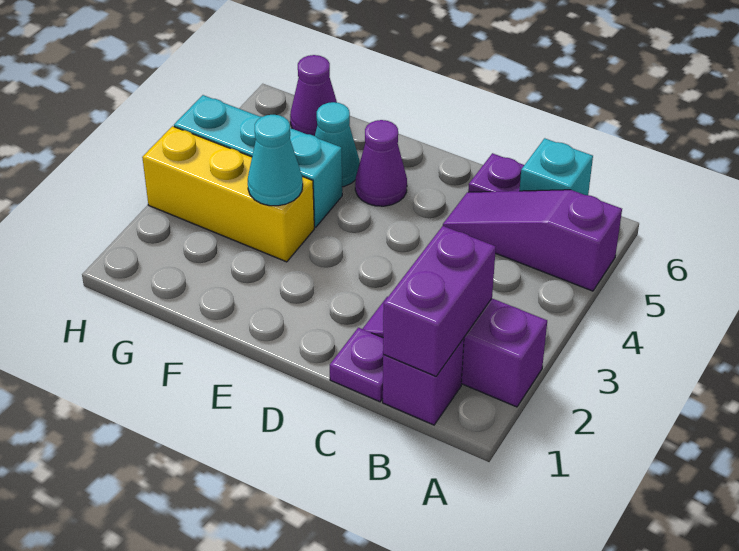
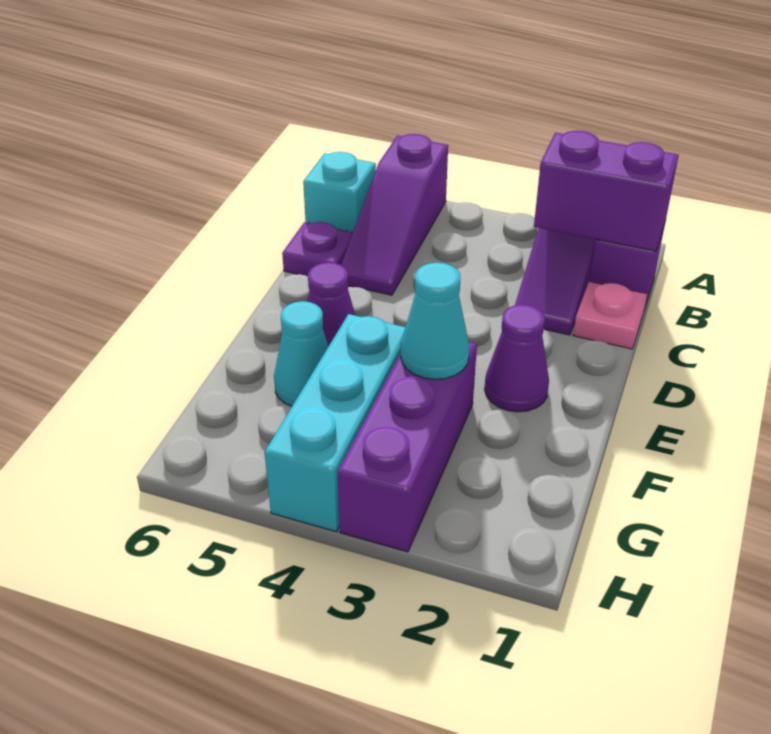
purple 1x1 plate [330,328,383,402] -> pink 1x1 plate [573,282,647,349]
yellow 1x3 brick [142,126,314,262] -> purple 1x3 brick [337,342,477,552]
purple 1x1 cone [290,55,337,136] -> purple 1x1 cone moved to [484,305,549,412]

